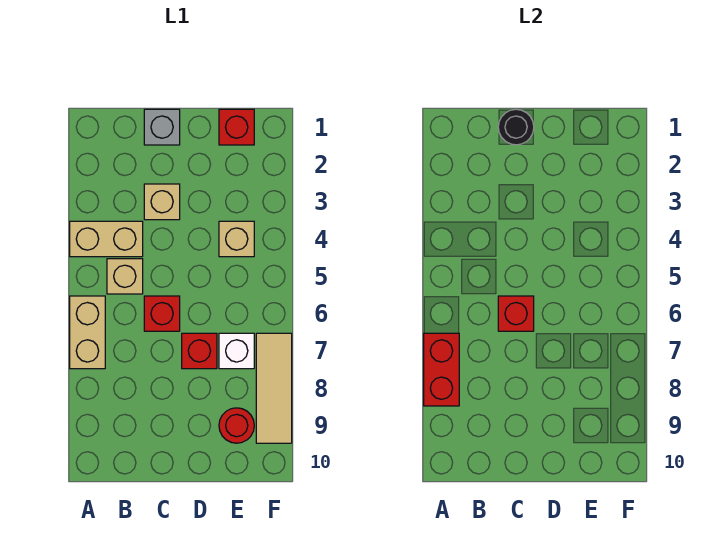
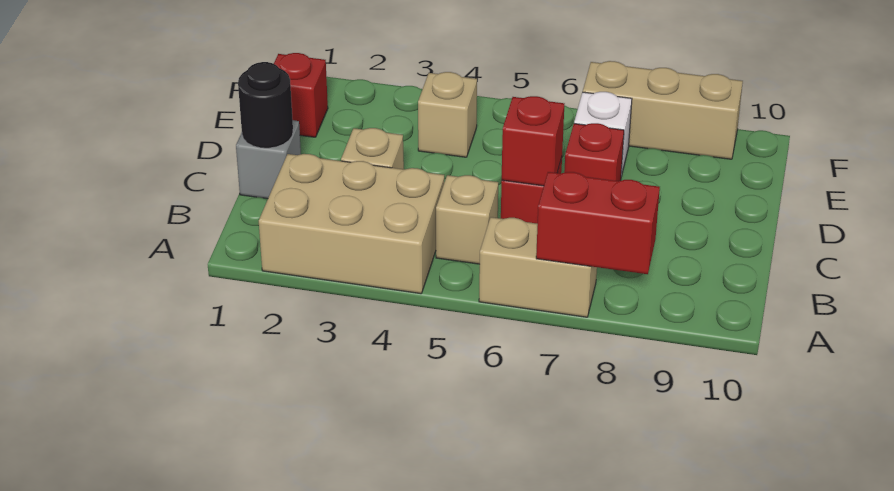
tan 1x2 brick [70,221,143,257] -> tan 2x3 brick [259,154,444,294]
red 1x1 round brick [219,408,254,443] -> none
tan 1x3 tile [256,333,292,443] -> tan 1x3 brick [583,61,743,159]

